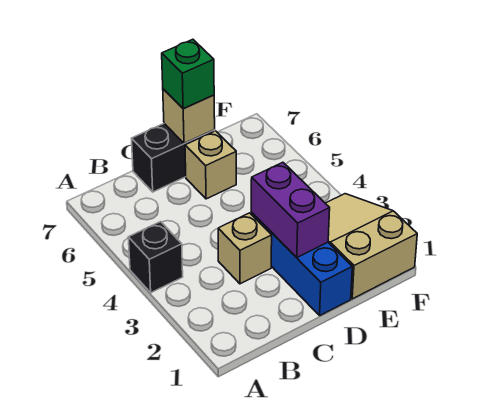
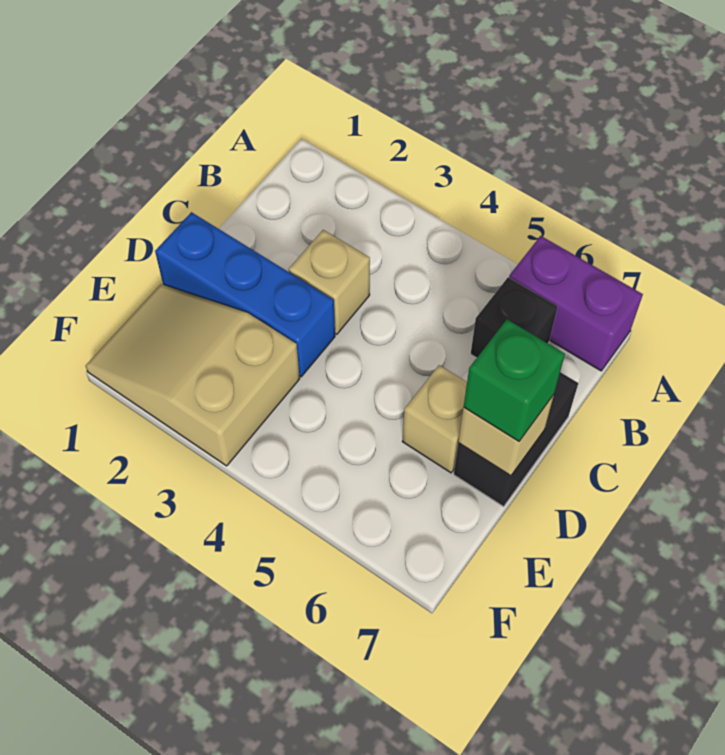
black 1x1 brick [128,222,183,293] -> black 1x1 brick moved to [471,278,558,358]
purple 1x2 brick [251,162,330,257] -> purple 1x2 brick moved to [509,236,643,371]
tan 2x3 slope [325,194,417,299] -> tan 2x3 slope turned to [86,284,300,466]

